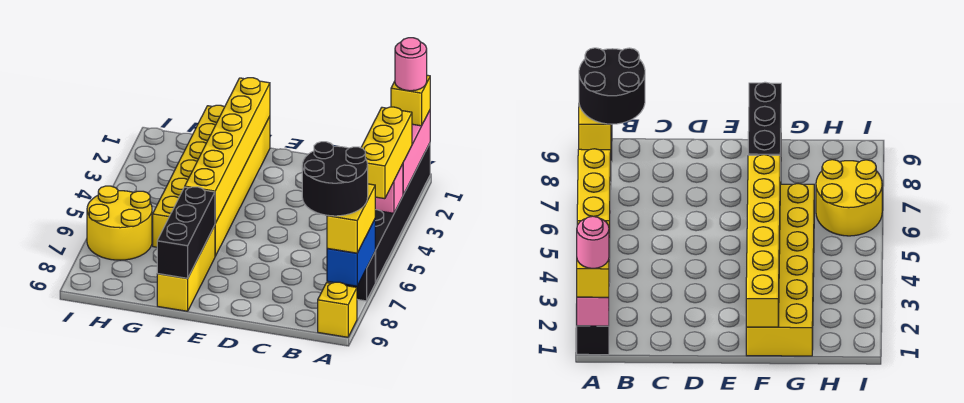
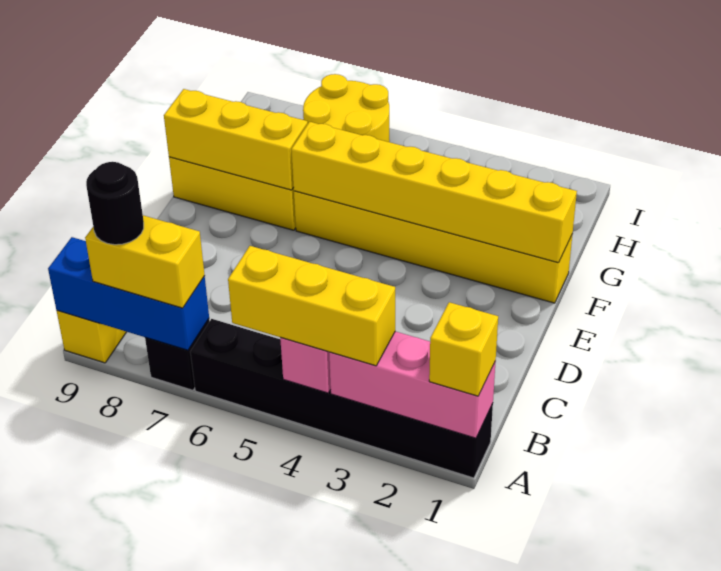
pink 1x1 round brick [395,38,427,91] -> none
blue 1x2 brick [327,219,375,286] -> blue 1x3 brick [48,237,209,350]
black 2x2 round brick [302,142,368,216] -> black 1x1 round brick [86,162,144,245]
yellow 2x6 brick [153,105,270,256] -> yellow 1x6 brick [294,191,572,303]
black 1x3 brick [157,187,215,278] -> yellow 1x3 brick [164,89,308,190]

